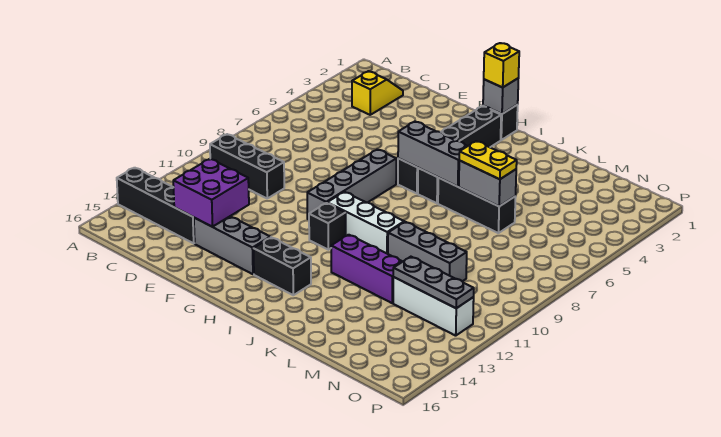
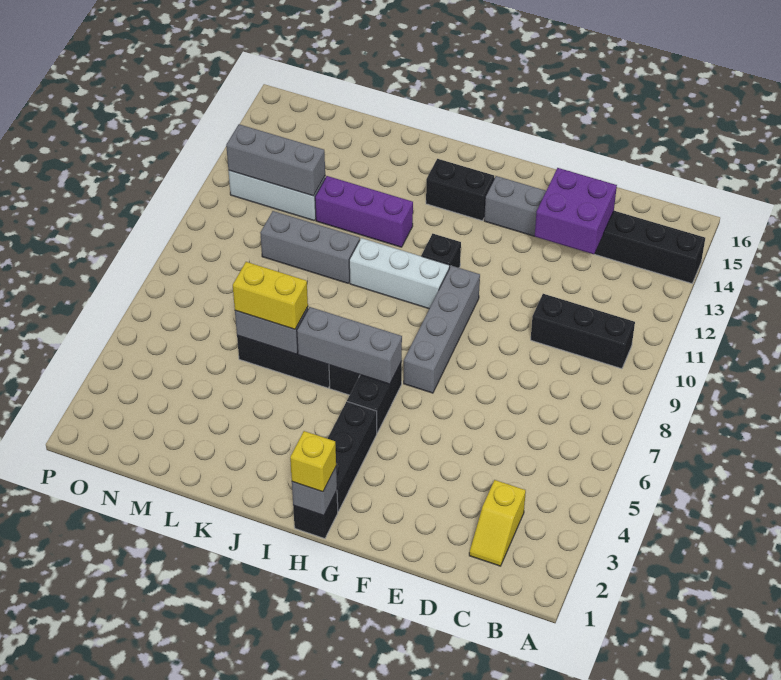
yellow 1x2 plate [459,141,517,179] -> yellow 1x2 brick [233,262,308,329]
grey 1x3 plate [393,257,474,308] -> grey 1x3 brick [226,124,325,196]

